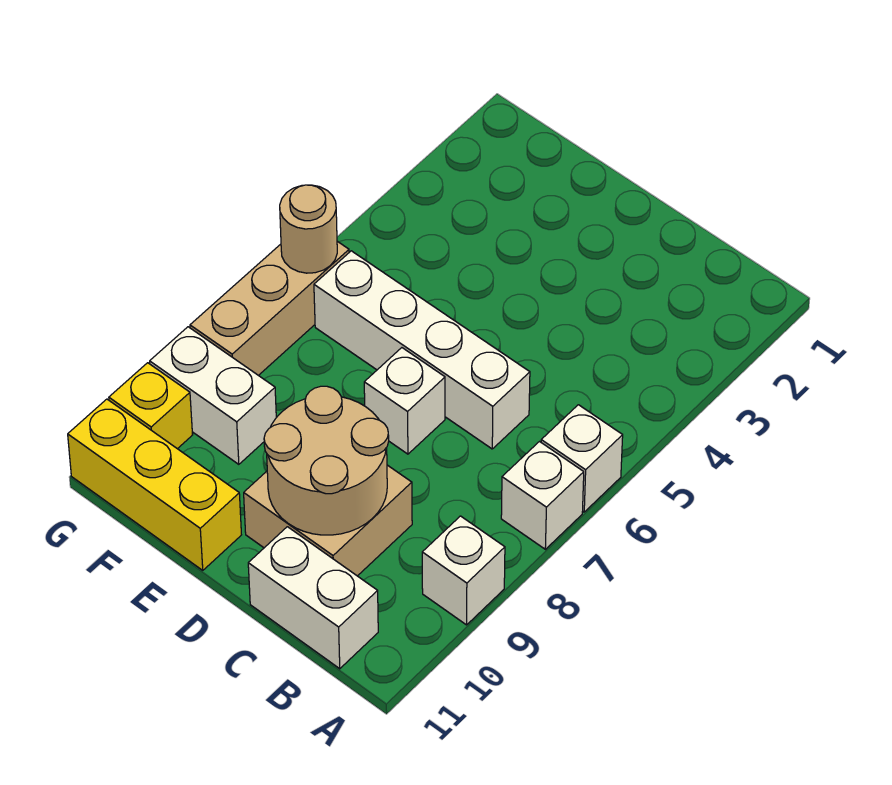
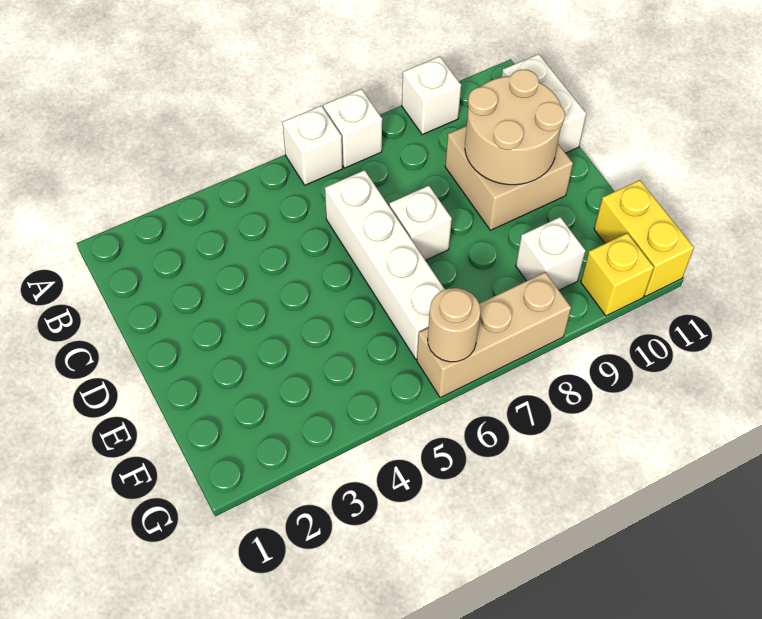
yellow 1x3 brick [68,399,241,570] -> yellow 1x2 brick [594,180,694,296]
white 1x2 brick [150,327,276,464] -> white 1x1 brick [516,217,585,290]

